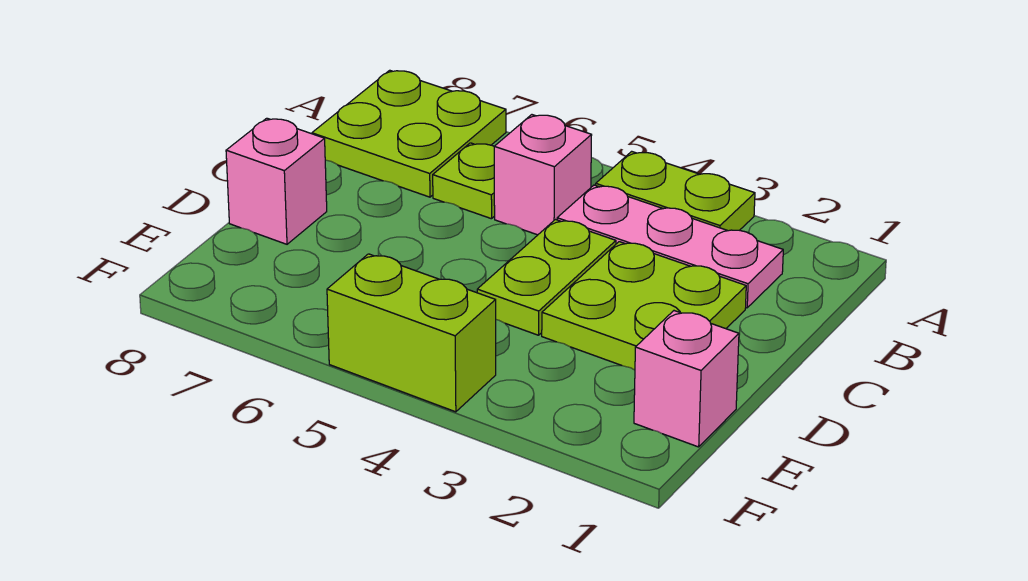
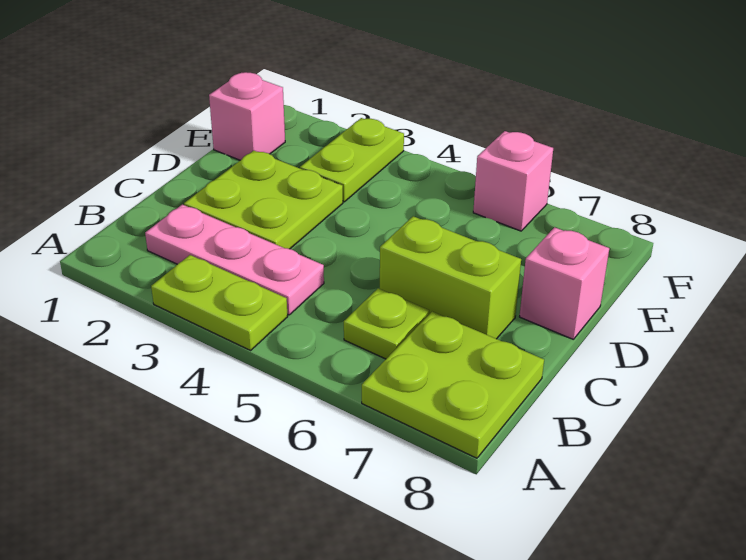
pink 1x1 brick [494,115,592,235] -> pink 1x1 brick moved to [473,131,553,231]
lime 1x2 plate [477,220,616,335] -> lime 1x2 plate moved to [300,118,404,202]
lime 1x2 brick [327,254,496,412] -> lime 1x2 brick moved to [380,216,521,339]

